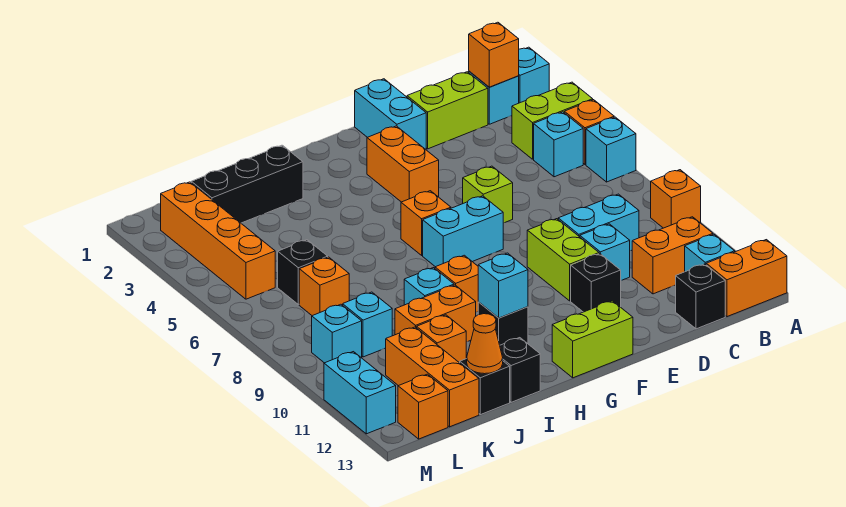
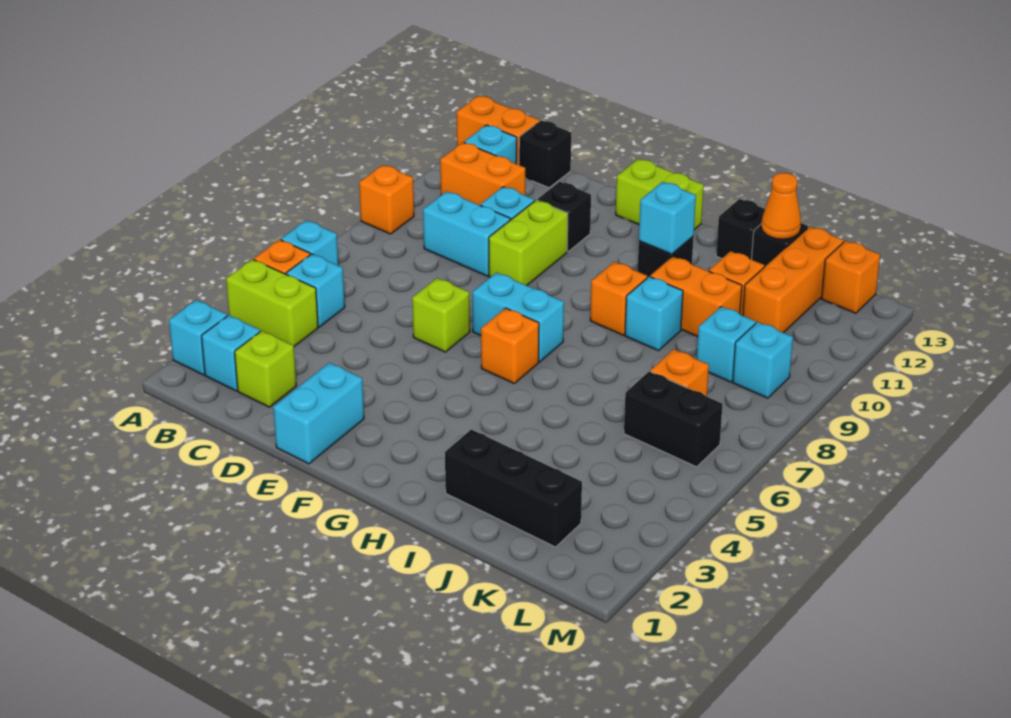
orange 1x1 brick [469,22,519,87] -> none
lime 1x2 brick [407,72,488,149] -> lime 1x1 brick [235,331,296,407]
orange 1x2 brick [367,126,439,202] -> none
black 1x1 brick [278,240,328,304] -> black 1x2 brick [624,371,723,467]
orange 1x4 brick [161,182,275,299] -> none
cyan 1x2 brick [324,352,396,434] -> none

